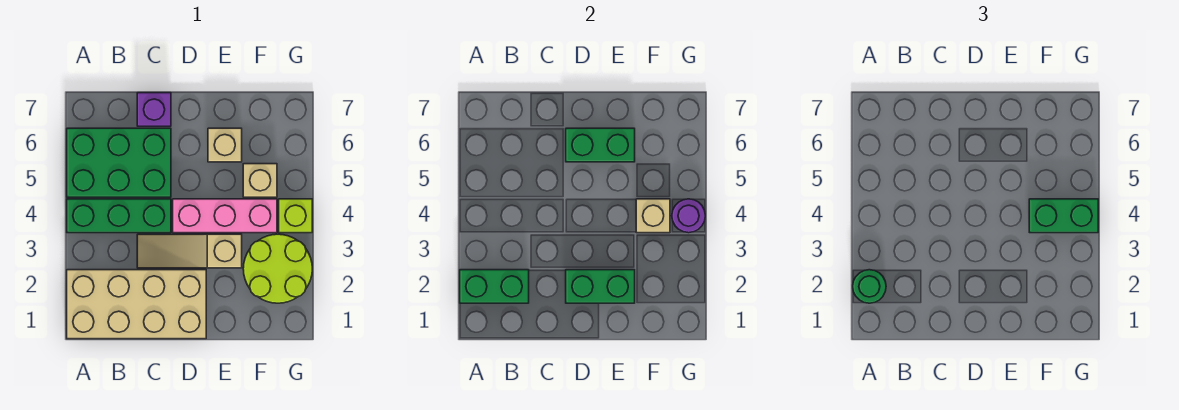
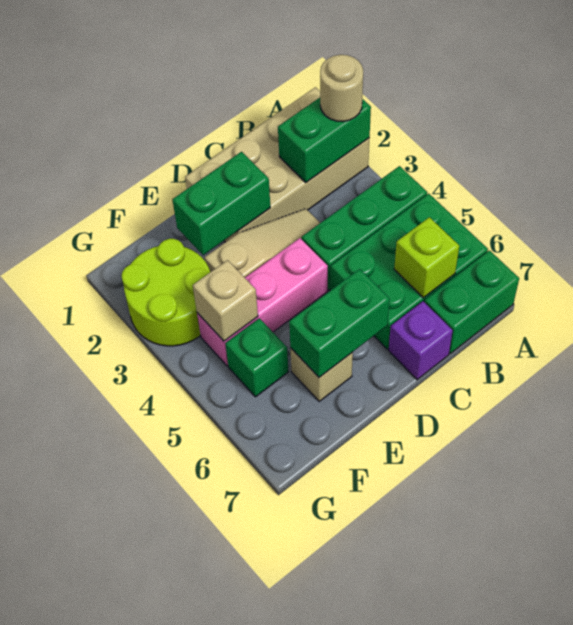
green 1x1 round brick [853,270,886,303] -> tan 1x1 round brick [320,55,363,122]
green 1x2 brick [1029,199,1098,233] -> green 1x2 brick moved to [424,250,519,354]
tan 1x1 brick [243,164,277,197] -> green 1x1 brick [225,318,288,397]
lime 1x1 brick [279,199,312,233] -> lime 1x1 brick moved to [394,217,459,298]
purple 1x1 round brick [672,199,705,233] -> none

